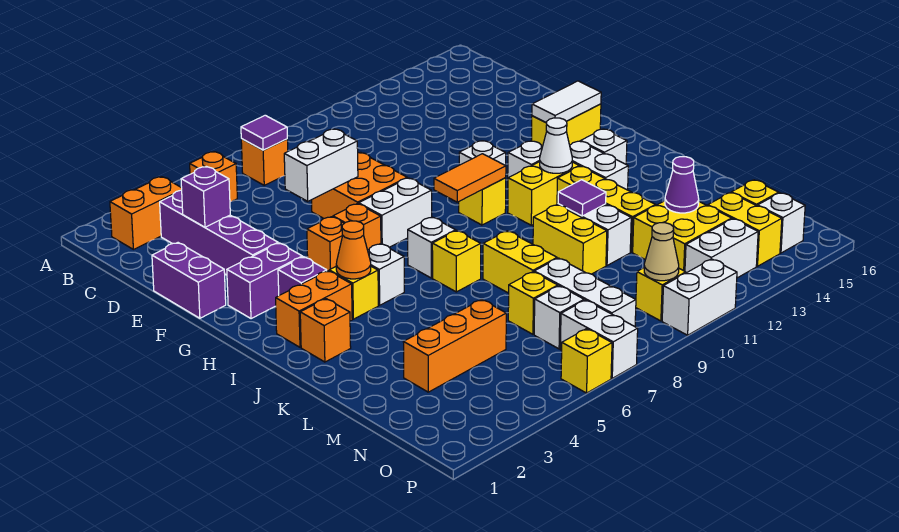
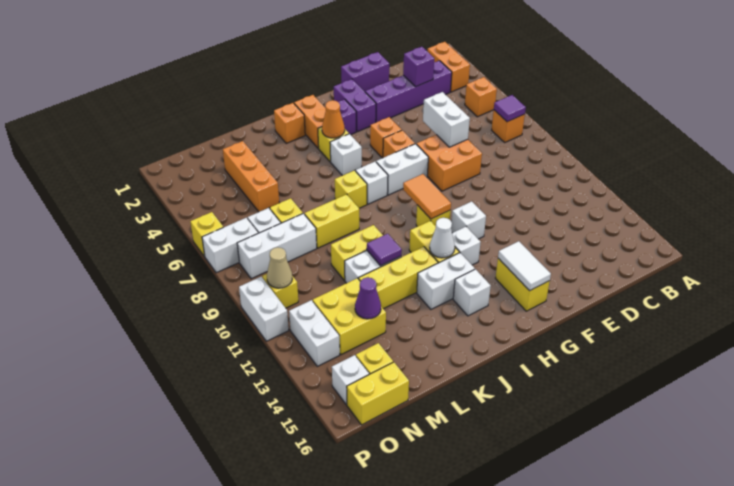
white 1x2 brick [359,178,432,247] -> white 1x2 brick turned to [376,144,428,195]
yellow 1x2 brick [708,193,782,266] -> yellow 1x2 brick moved to [347,362,409,425]

